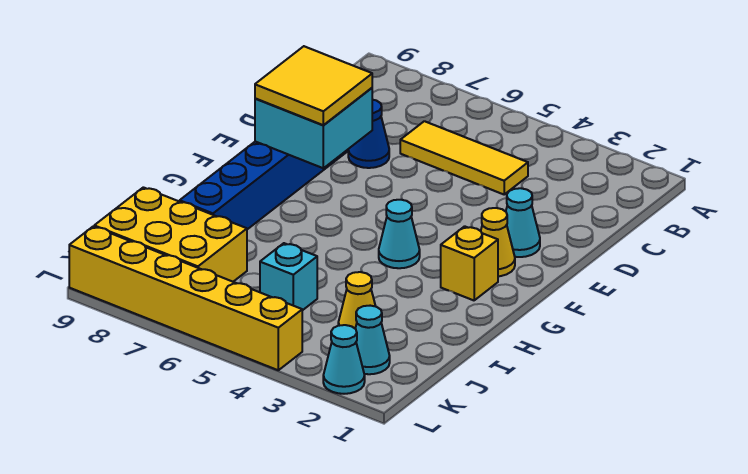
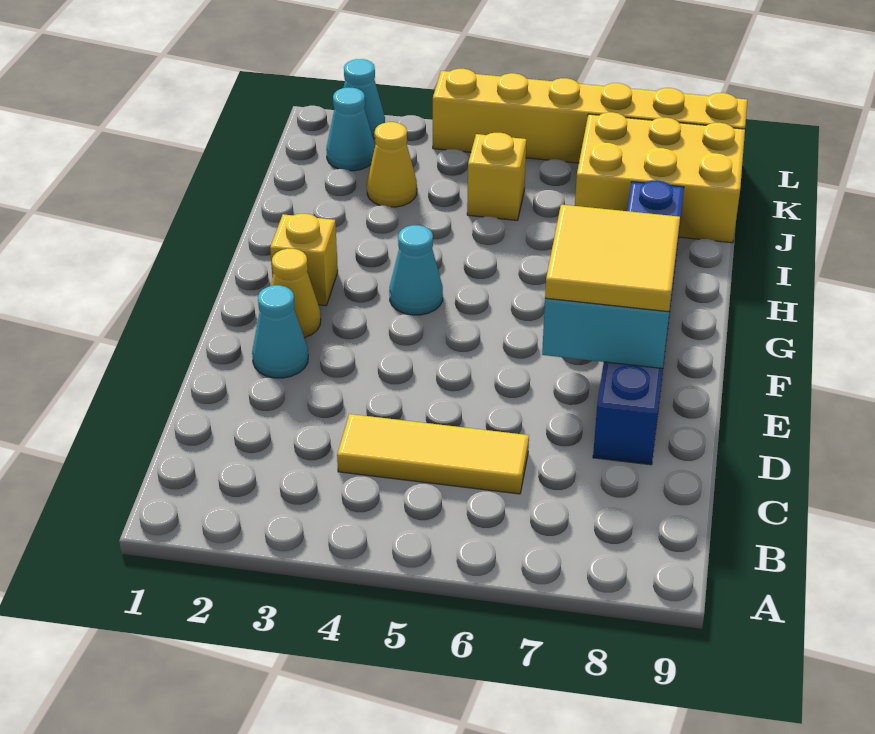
blue 1x1 cone [348,100,389,168] -> none
cyan 1x1 brick [260,243,317,310] -> yellow 1x1 brick [467,133,526,220]

